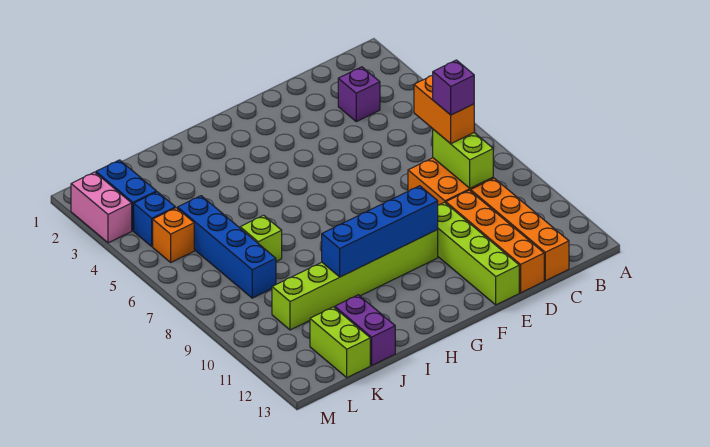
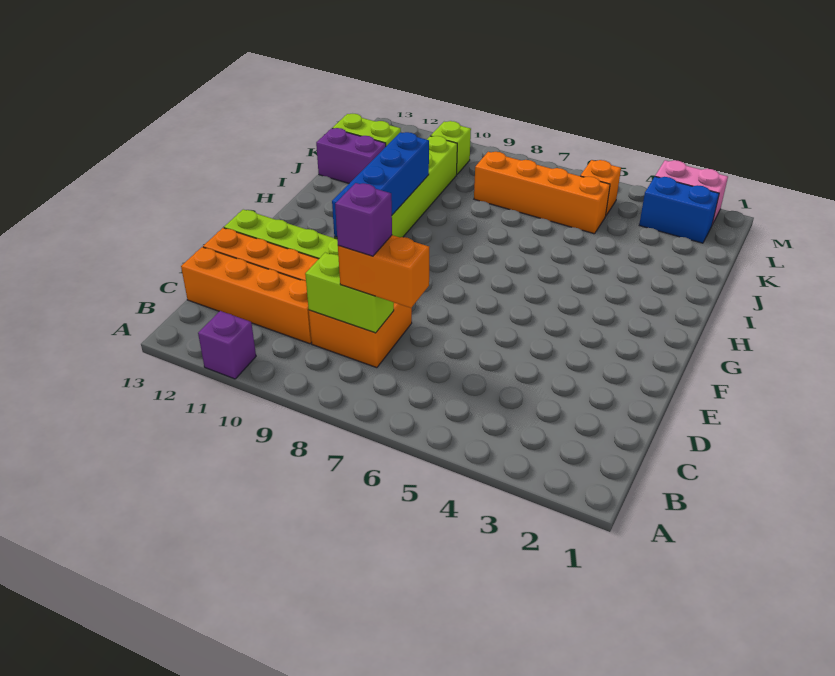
purple 1x1 brick [338,67,380,122] -> purple 1x1 brick moved to [198,311,256,379]
lime 1x1 brick [240,215,282,261] -> lime 1x1 brick moved to [431,121,471,174]
blue 1x4 brick [177,196,276,298] -> orange 1x4 brick [474,152,610,234]
blue 1x1 brick [134,192,175,246] -> none

